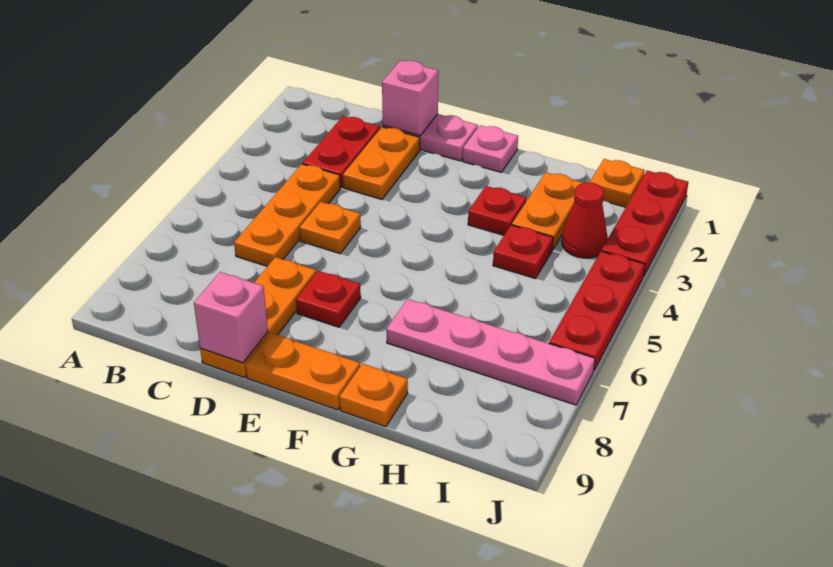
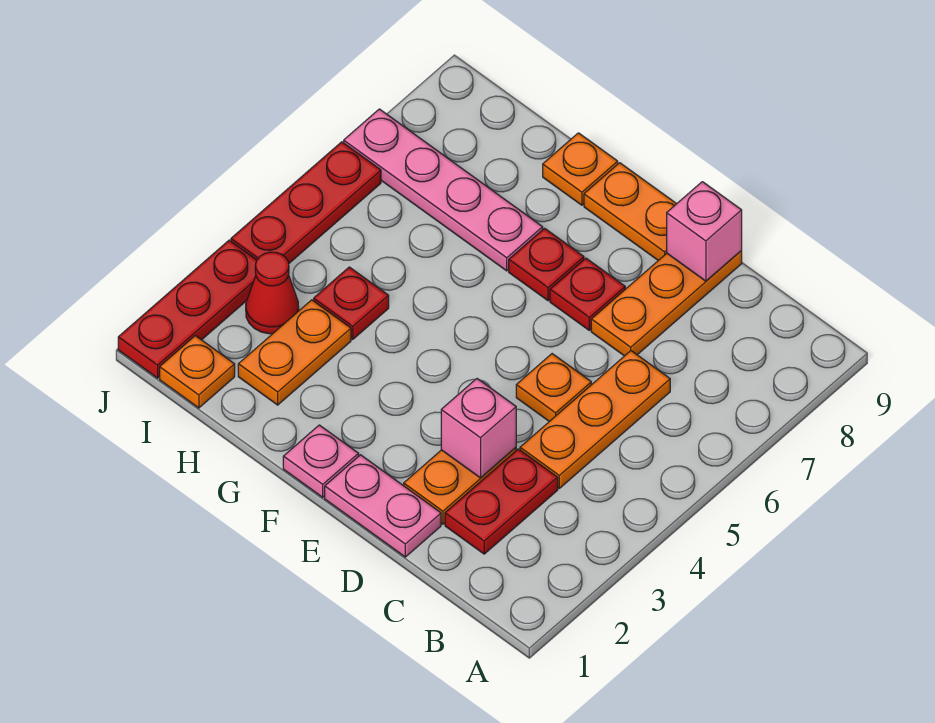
pink 1x1 brick [382,60,438,136] -> pink 1x1 brick moved to [441,379,516,478]
red 1x1 plate [468,186,526,235] -> red 1x1 plate moved to [509,228,584,301]

